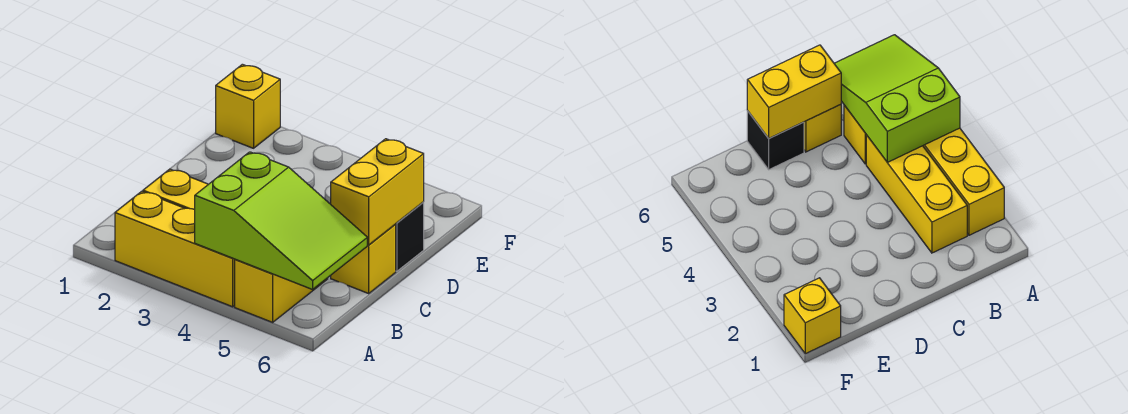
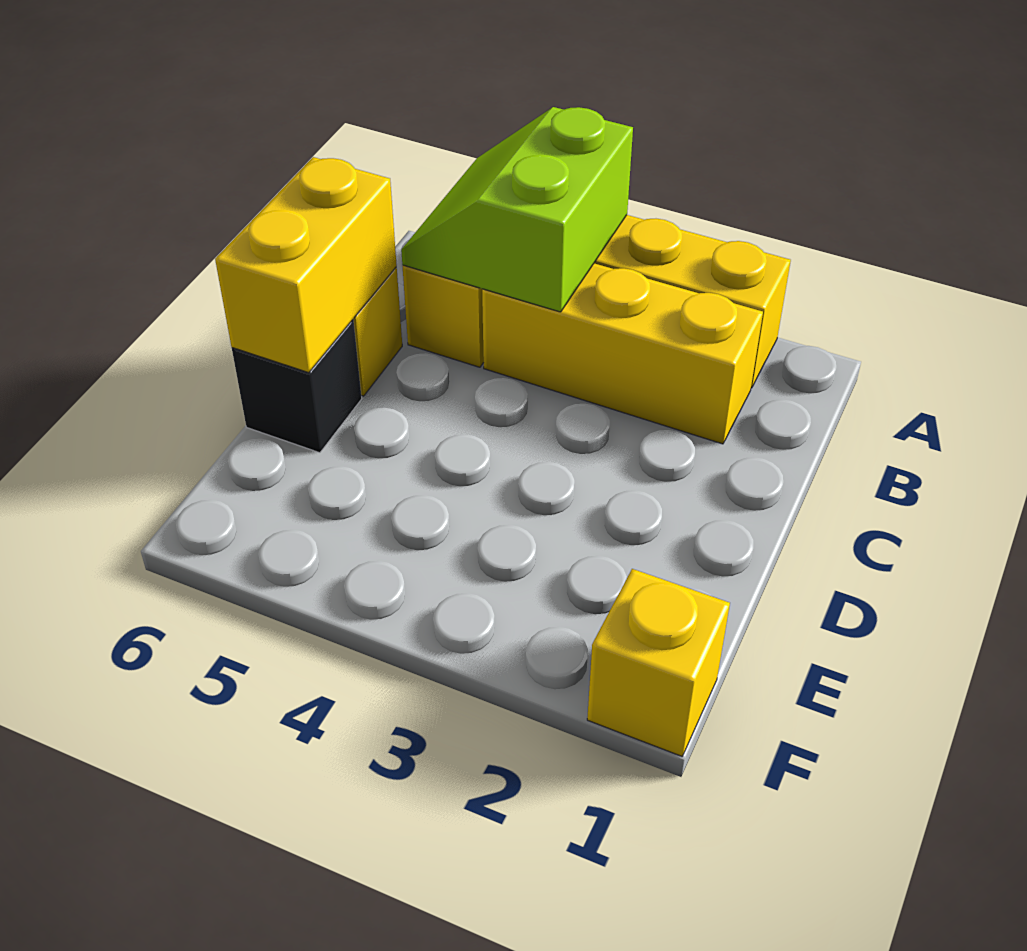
lime 2x3 slope [195,152,367,289] -> lime 2x2 slope [401,107,633,312]

